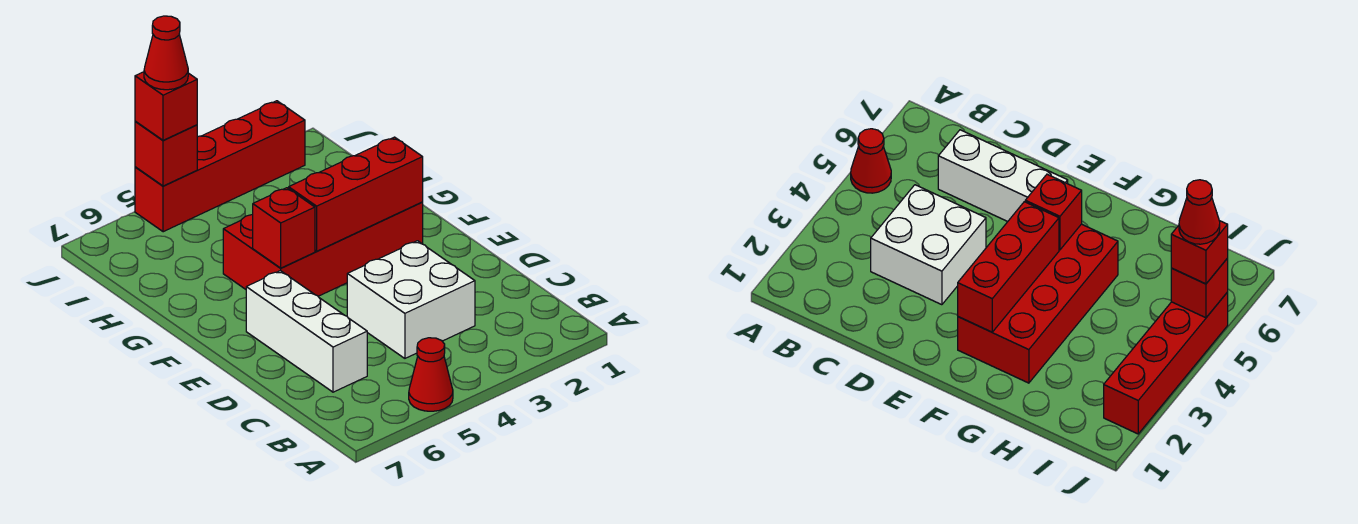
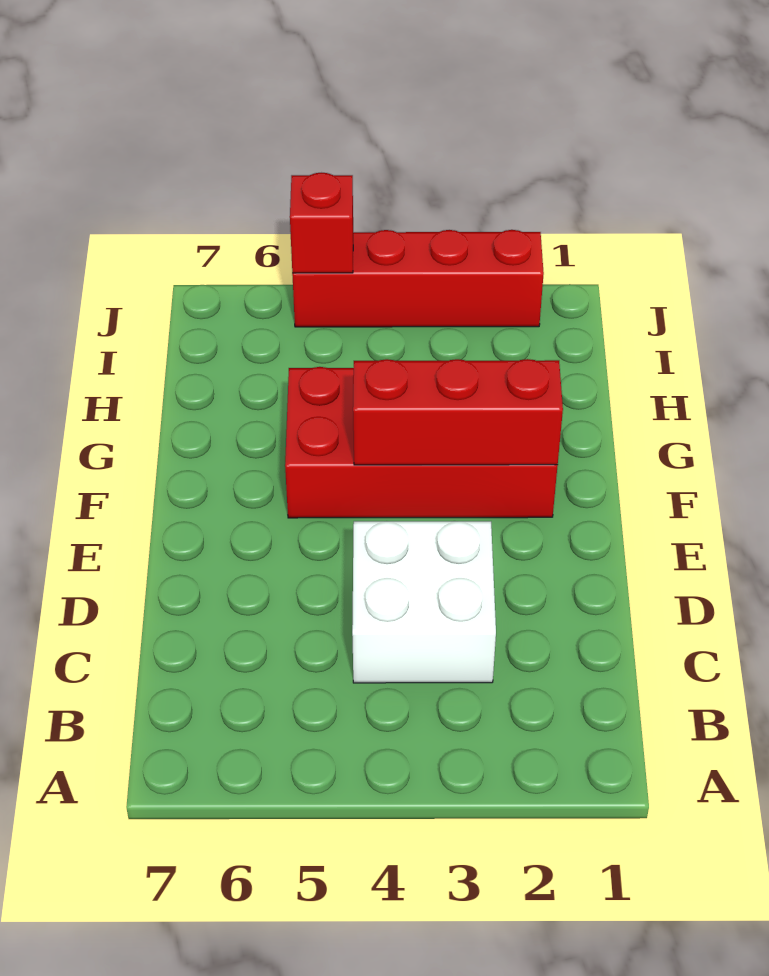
red 1x1 cone [409,338,453,411] -> none
white 1x3 brick [246,271,367,392] -> none
red 1x1 brick [253,188,315,268] -> none
red 1x1 brick [135,72,197,141] -> none
red 1x1 cone [144,16,188,90] -> none

